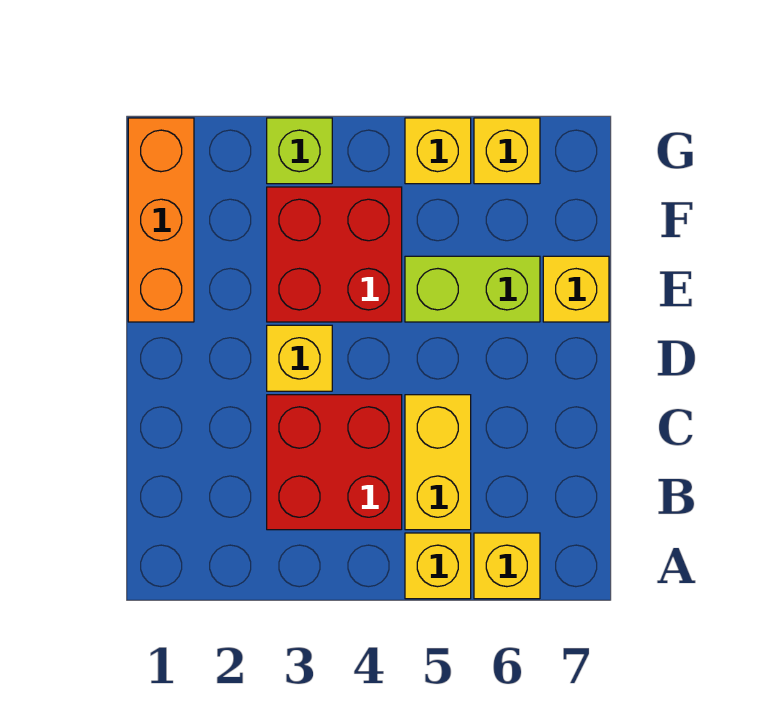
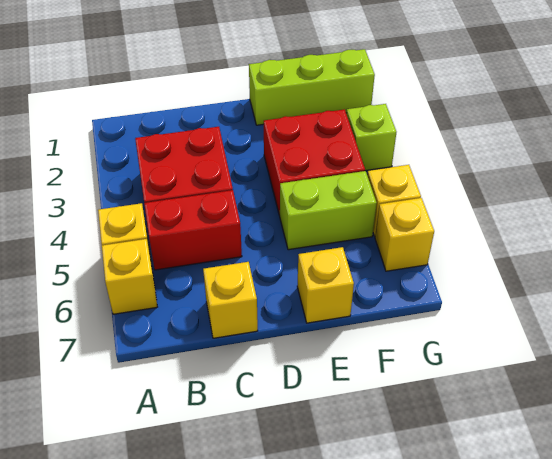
yellow 1x2 brick [405,395,471,530] -> red 1x2 brick [144,190,242,270]
yellow 1x1 brick [267,325,332,391] -> yellow 1x1 brick moved to [203,262,258,338]
orange 1x3 brick [128,118,194,322] -> lime 1x3 brick [249,49,375,125]
lime 1x2 brick [405,256,540,322] -> lime 1x2 brick turned to [280,171,377,250]

